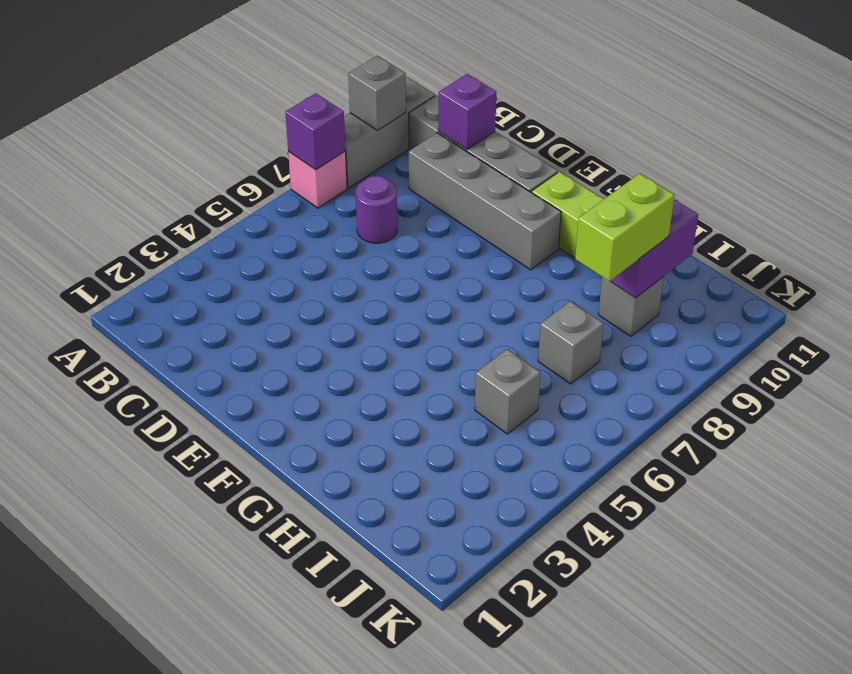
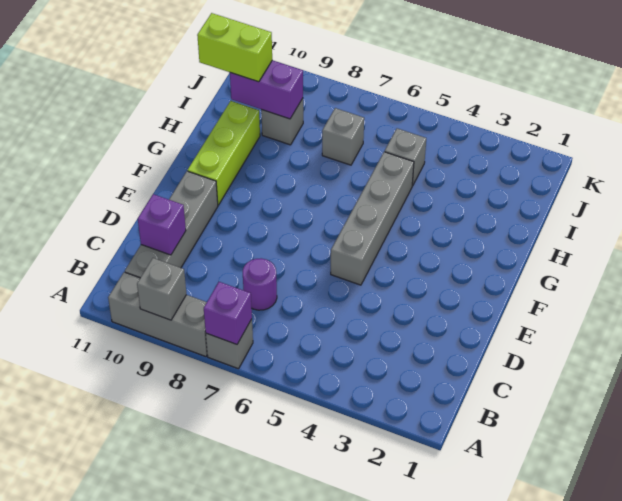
pink 1x1 brick [288,152,347,208] -> grey 1x1 brick [206,319,253,369]
grey 1x4 brick [409,133,561,270] -> grey 1x4 brick moved to [331,152,414,285]
lime 1x2 brick [575,174,674,281] -> lime 1x2 brick moved to [197,13,272,82]

